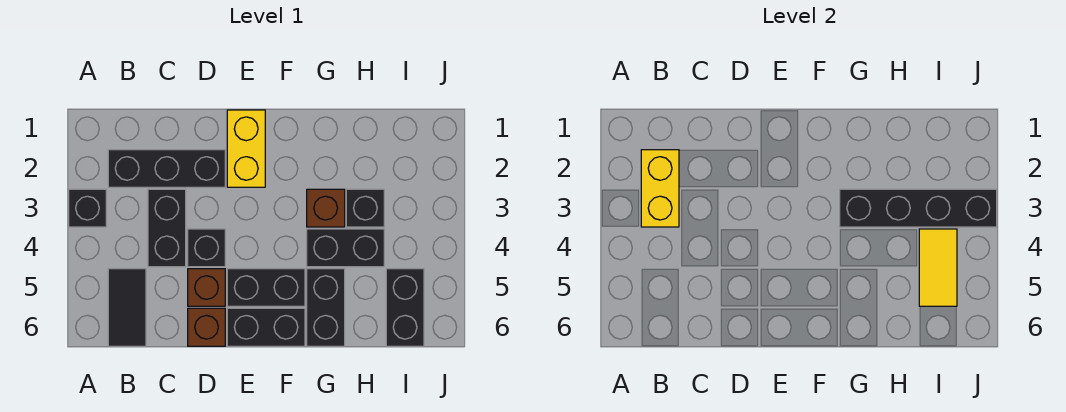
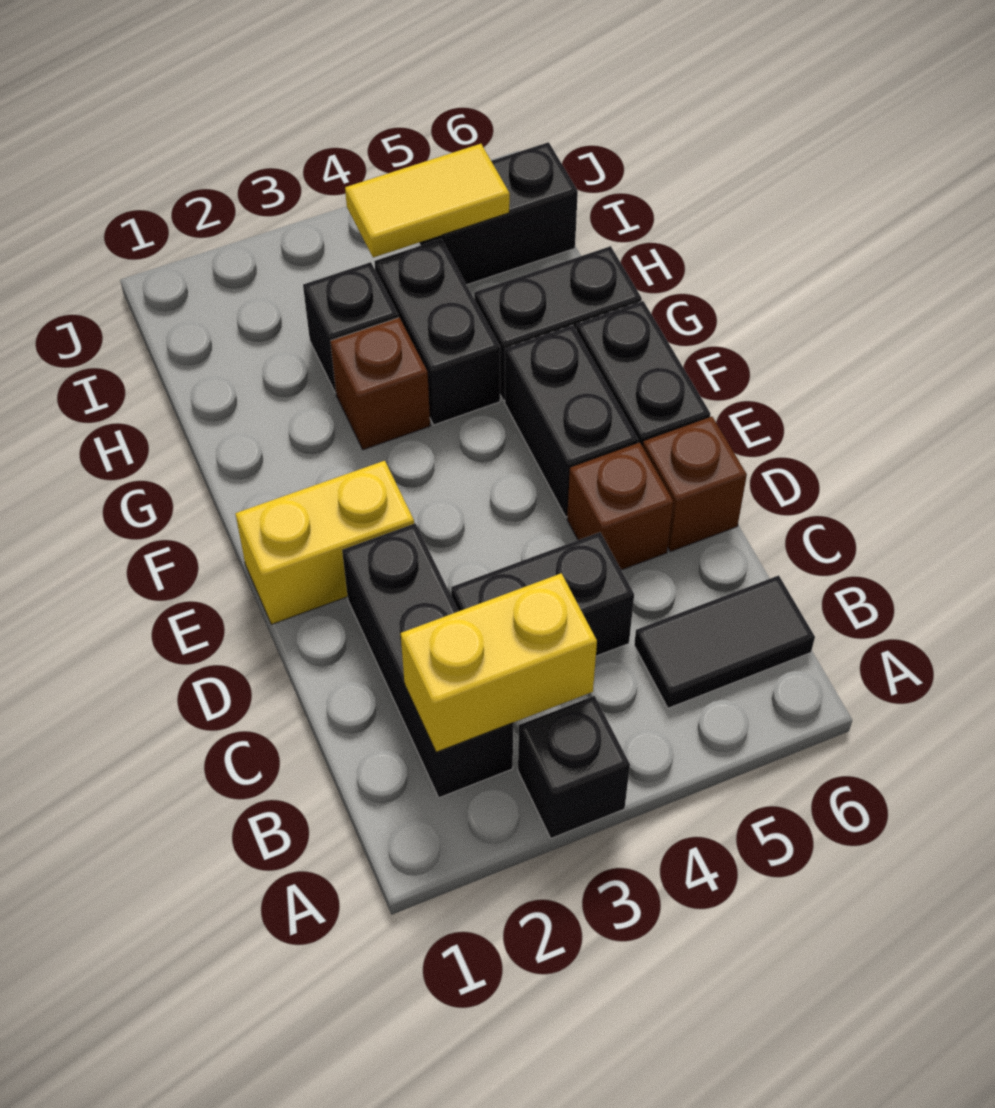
black 1x1 brick [188,229,225,267] -> none
black 1x4 brick [840,189,997,227] -> none

